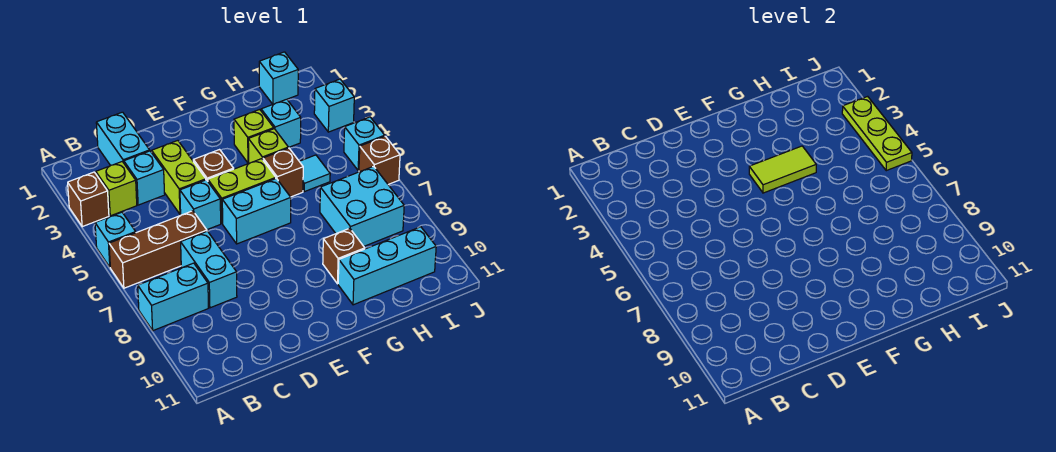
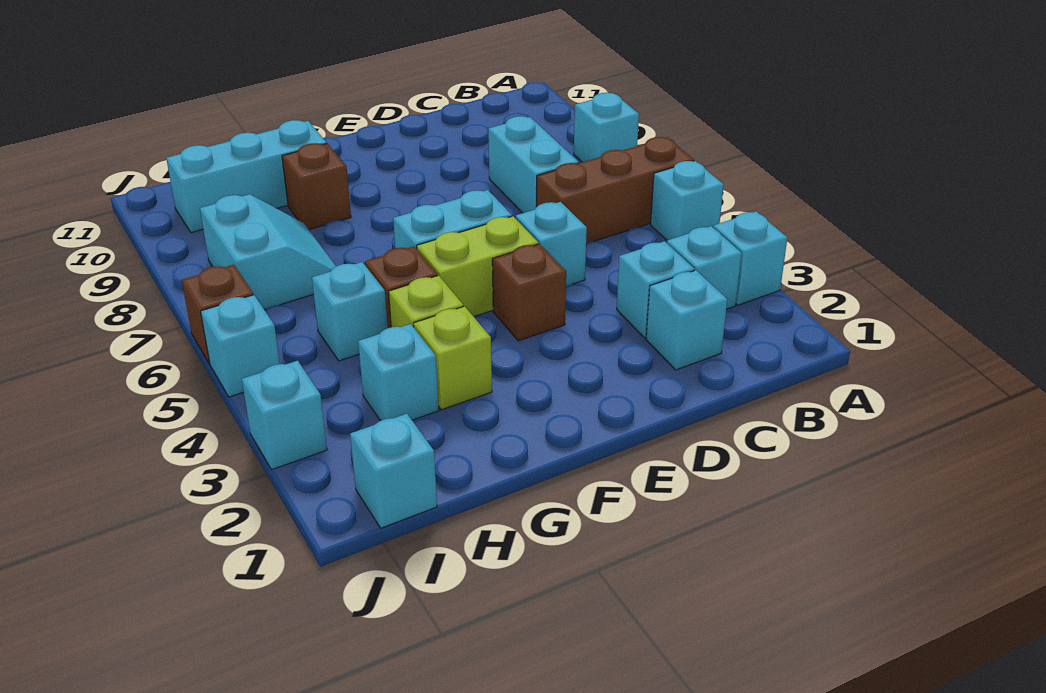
brown 1x1 brick [68,172,109,227] -> cyan 1x1 brick [713,212,787,305]
cyan 1x2 brick [138,263,208,331] -> cyan 1x1 brick [574,93,639,162]
lime 1x1 brick [96,162,137,216] -> cyan 1x1 brick [667,226,742,309]
cyan 1x2 brick [96,112,150,166] -> cyan 1x1 brick [646,270,727,370]
lime 1x2 brick [152,141,206,214] -> none
lime 1x2 tile [749,146,816,193] -> none
cyan 1x1 tile [299,155,330,192] -> cyan 1x1 brick [312,262,388,361]
cyan 2x2 brick [320,166,404,246] -> cyan 2x2 slope [200,194,336,310]
lime 1x3 plate [842,96,912,171] -> none

